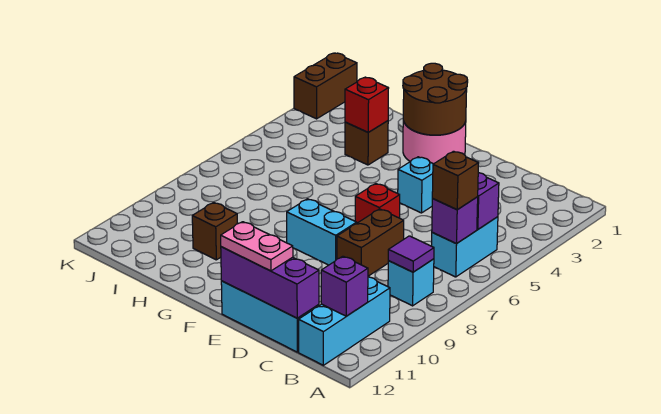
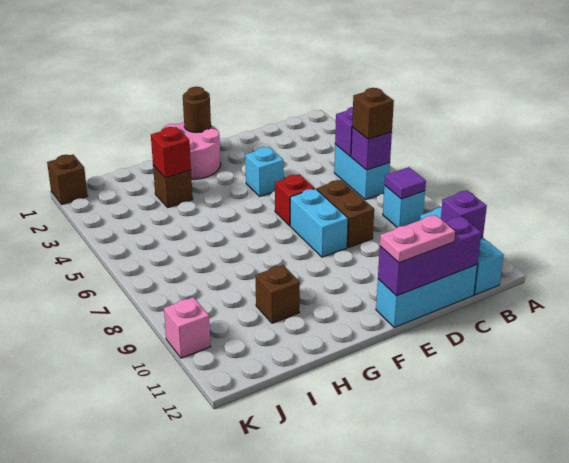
cyan 1x2 brick [287,199,357,265] -> cyan 1x2 brick turned to [290,189,348,257]
brown 2x2 round brick [403,63,468,135] -> brown 1x1 round brick [183,87,211,133]
brown 1x2 brick [294,53,357,119] -> brown 1x1 brick [47,155,88,204]
none -> pink 1x1 brick [164,297,211,358]

